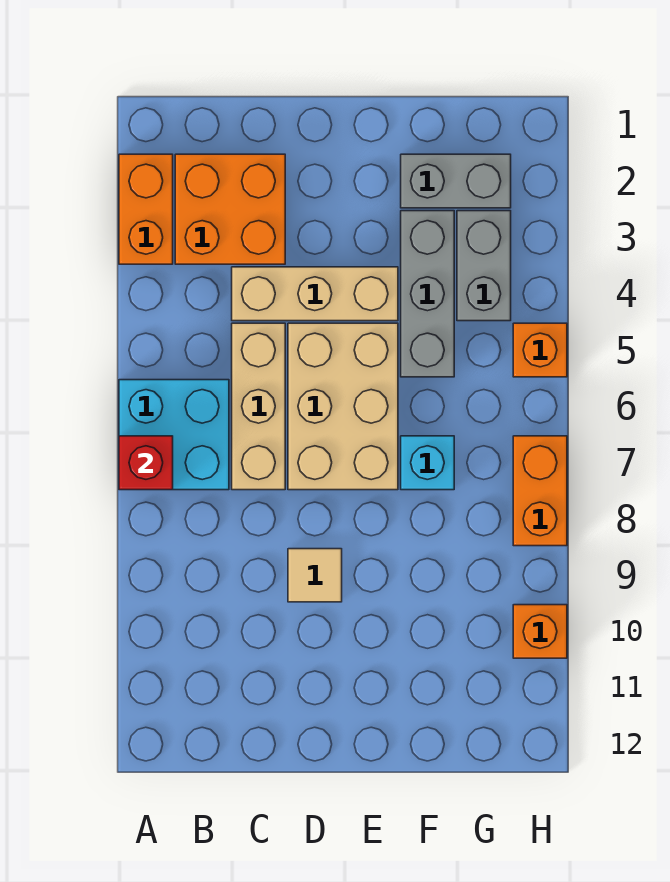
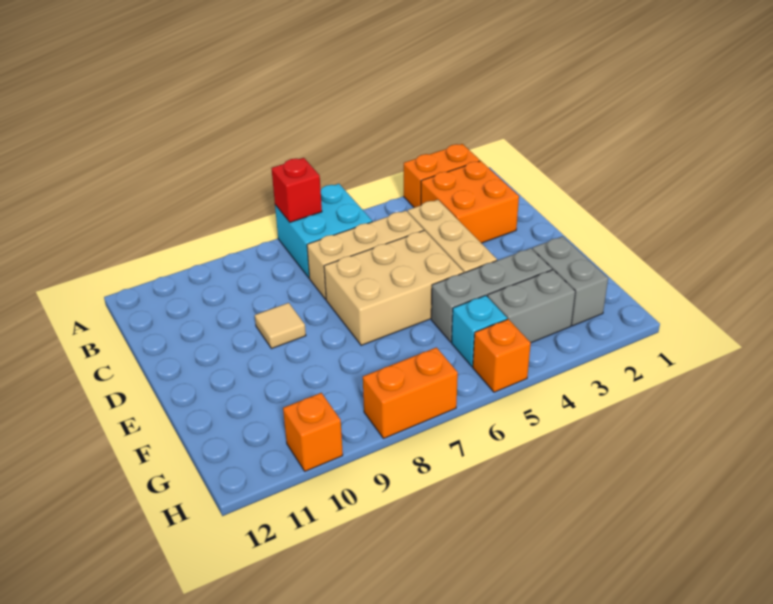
cyan 1x1 brick [401,436,454,490] -> cyan 1x1 brick moved to [452,295,507,367]

